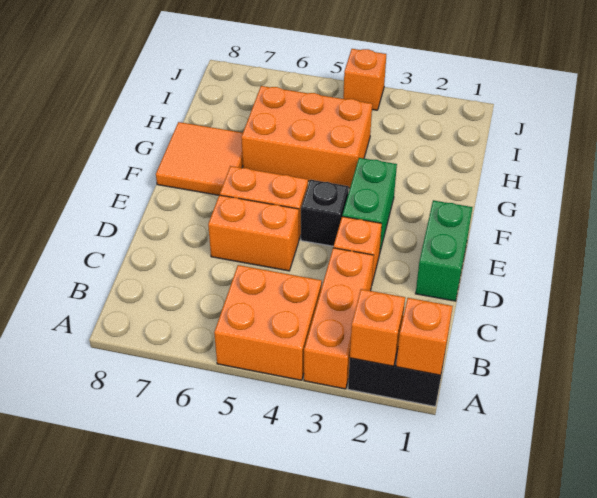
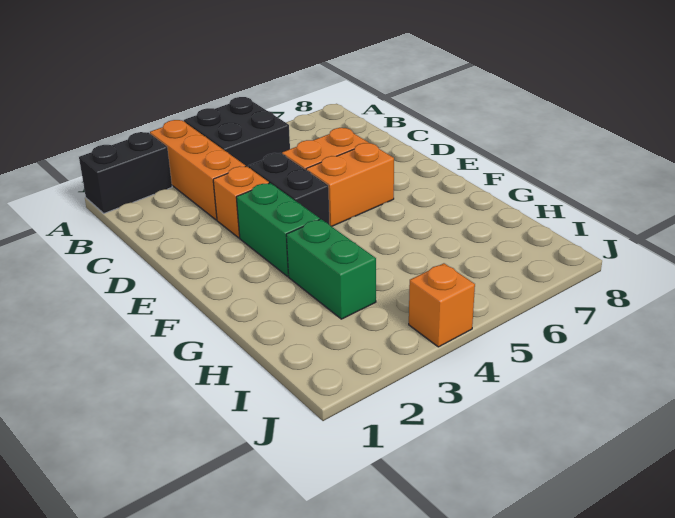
orange 1x1 brick [396,298,453,375] -> none
orange 1x1 brick [350,289,405,366] -> none
orange 2x2 brick [214,265,322,380] -> black 2x2 brick [184,97,290,167]
green 1x2 brick [416,200,473,301] -> green 1x2 brick moved to [286,219,376,319]
black 1x1 brick [301,180,349,246] -> black 1x2 brick [248,153,330,225]
orange 2x2 tile [156,122,243,195] -> none
orange 2x3 brick [241,86,372,188] -> none

